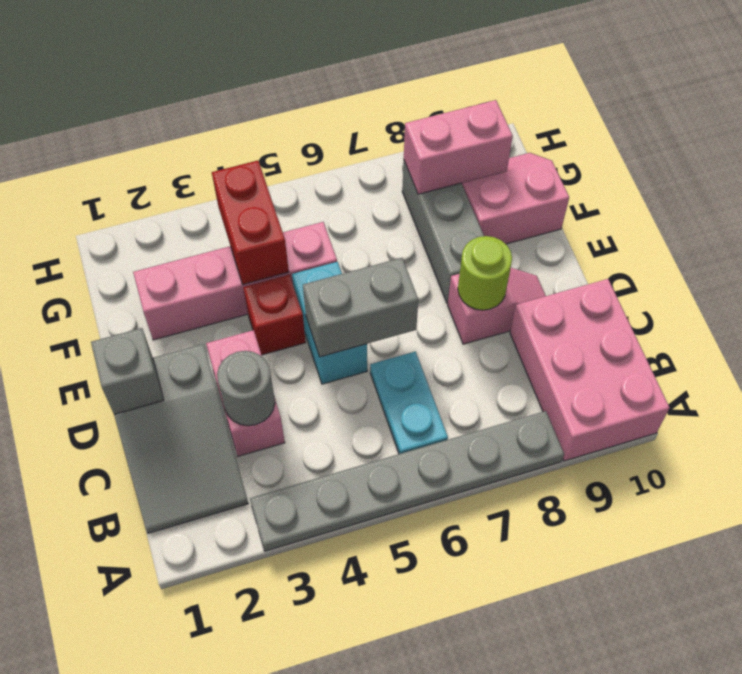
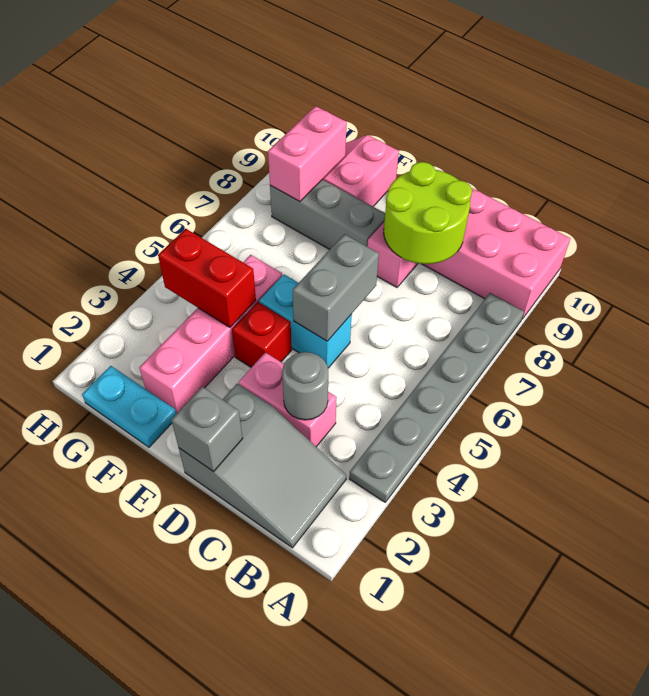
cyan 1x2 plate [370,351,448,454] -> cyan 1x2 plate moved to [82,366,176,447]
lime 1x1 round brick [458,236,512,310] -> lime 2x2 round brick [384,162,472,264]

